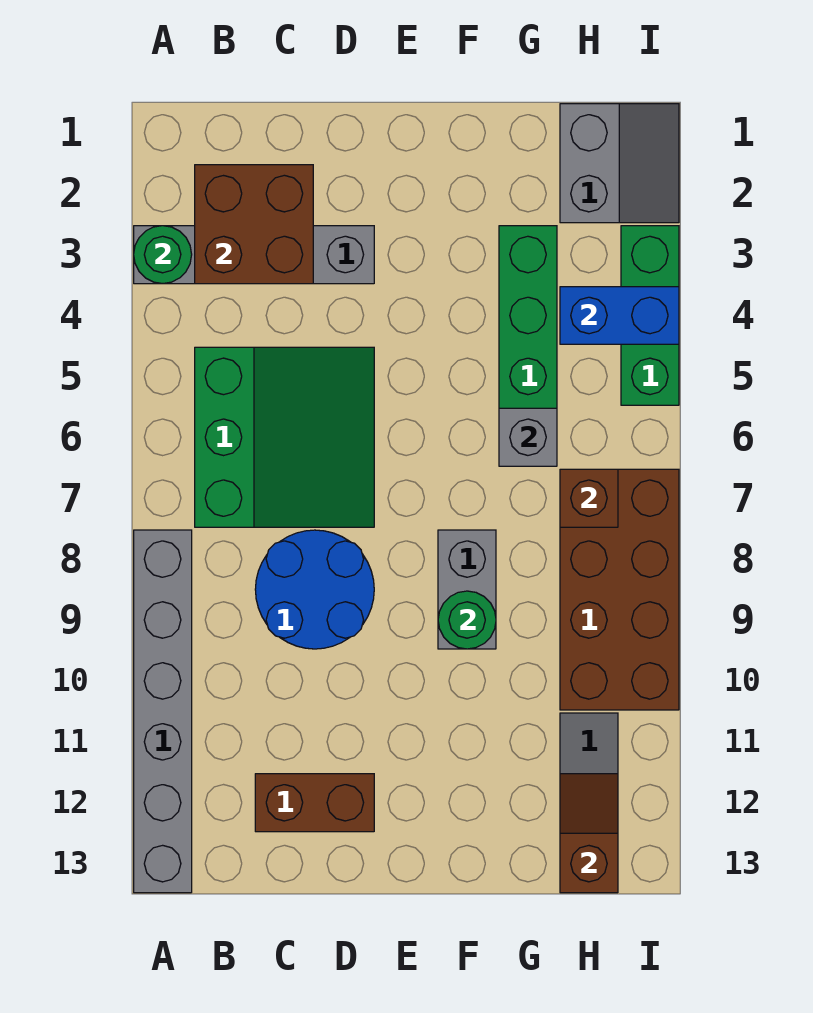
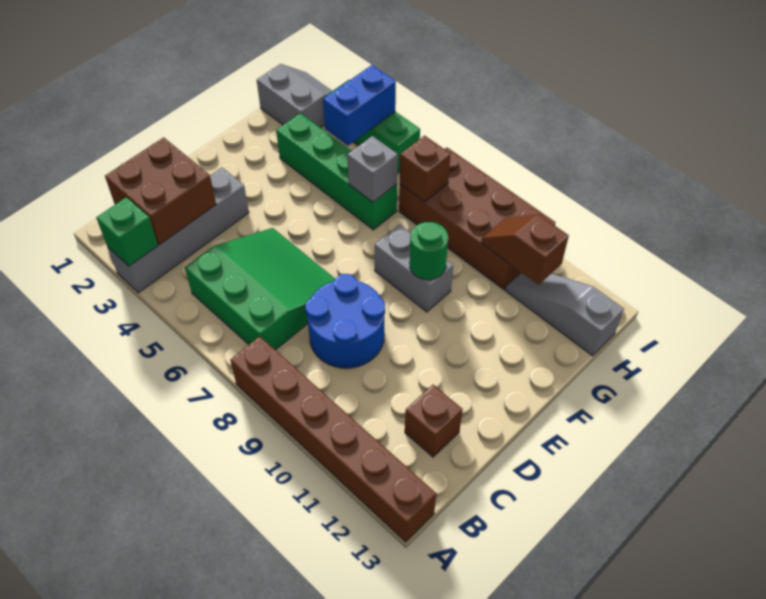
green 1x1 round brick [134,226,192,284] -> green 1x1 brick [96,197,158,266]
grey 1x6 brick [134,530,192,893] -> brown 1x6 brick [230,336,436,542]
brown 1x2 brick [255,774,374,832] -> brown 1x1 brick [405,385,463,457]
brown 1x2 slope [560,774,618,893] -> brown 1x2 slope moved to [481,215,569,285]

